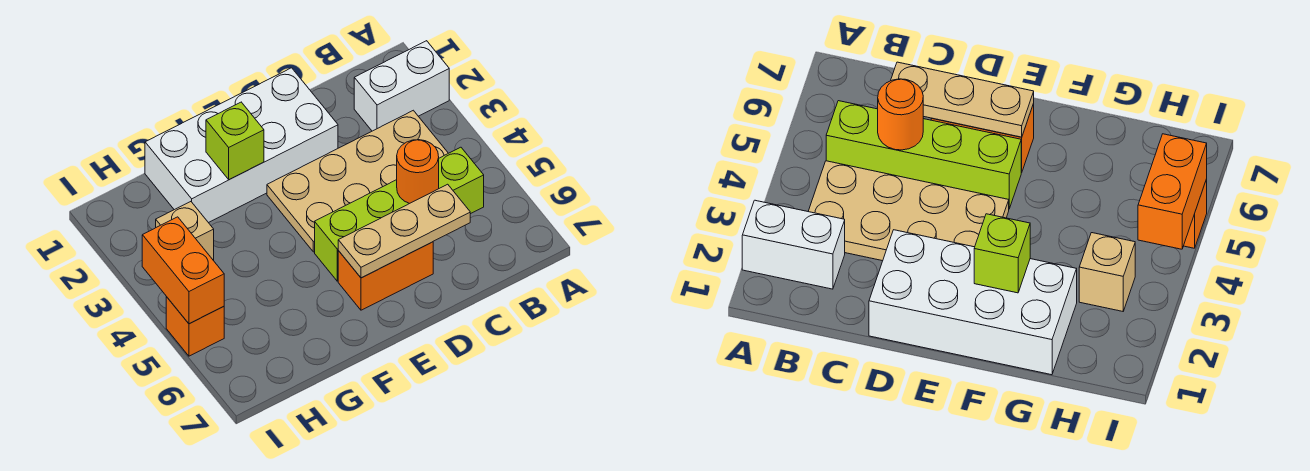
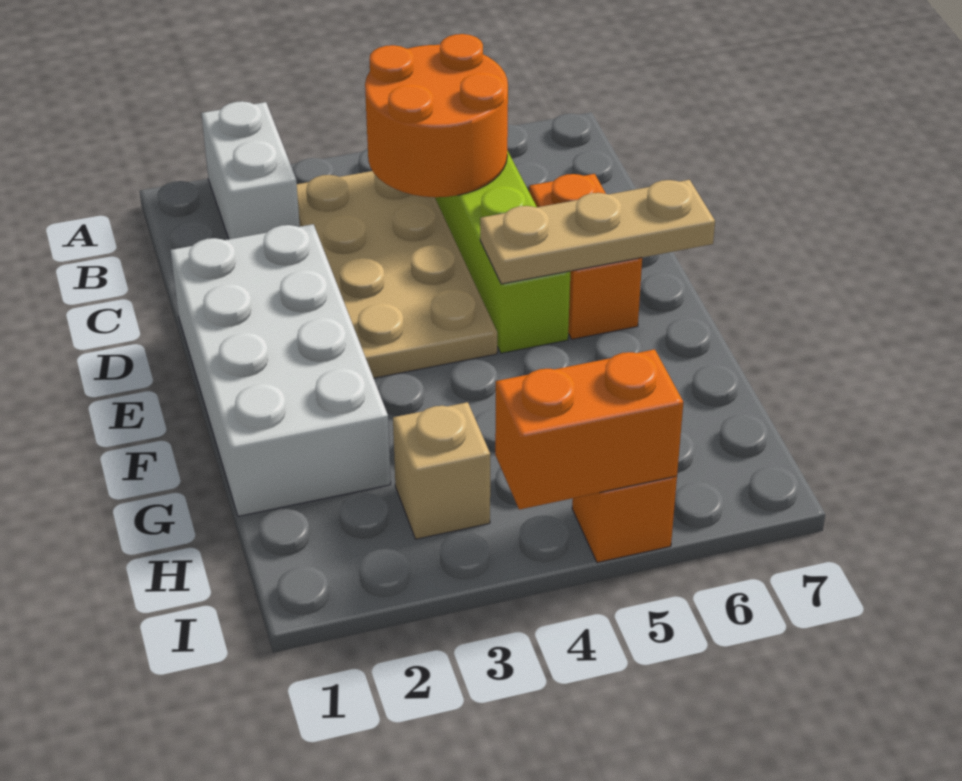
orange 1x1 round brick [397,140,439,204] -> orange 2x2 round brick [365,34,508,197]
tan 1x3 plate [338,184,470,278] -> tan 1x3 plate turned to [480,180,715,284]
lime 1x1 brick [206,102,264,180] -> none

